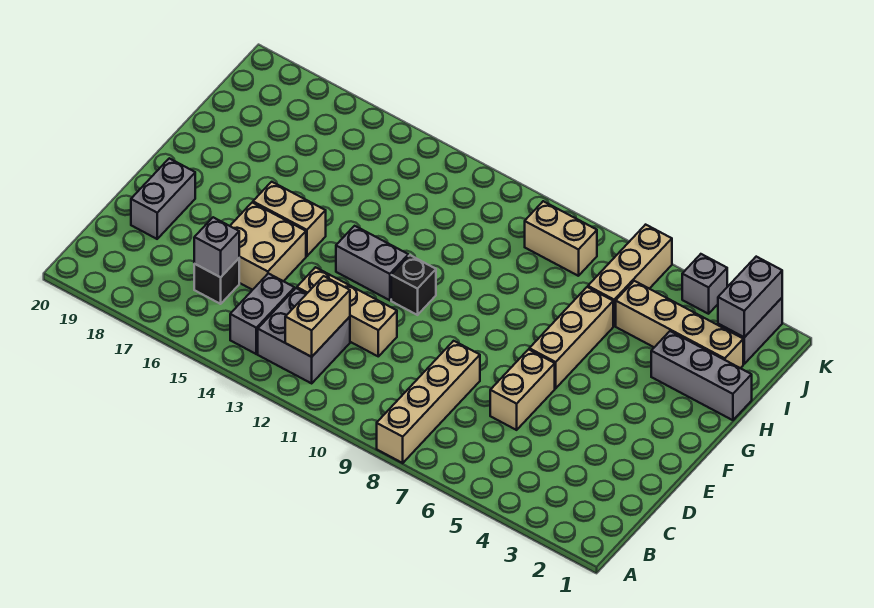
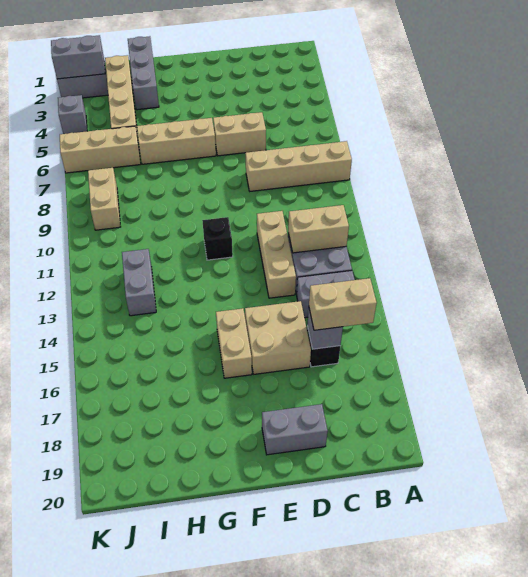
none -> tan 1x2 brick [309,278,377,330]
grey 1x2 brick [336,226,408,300] -> grey 1x2 brick moved to [122,249,156,316]

